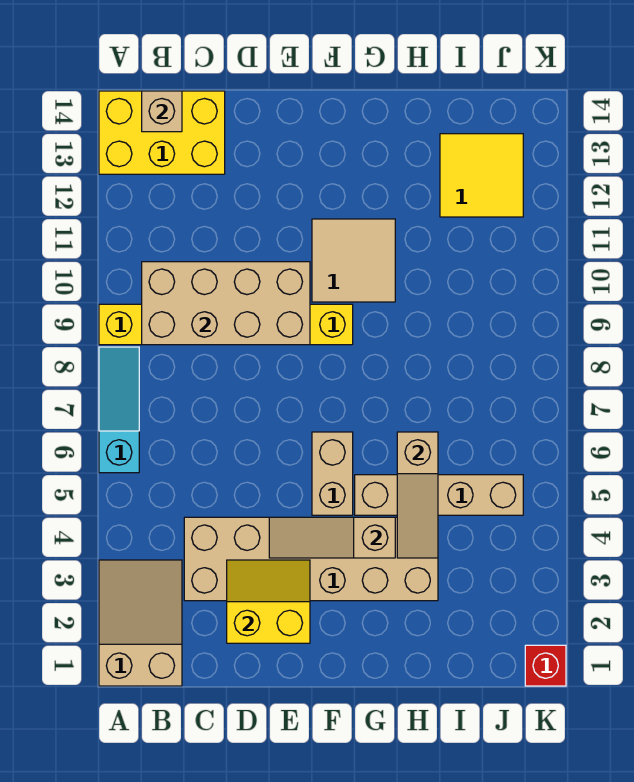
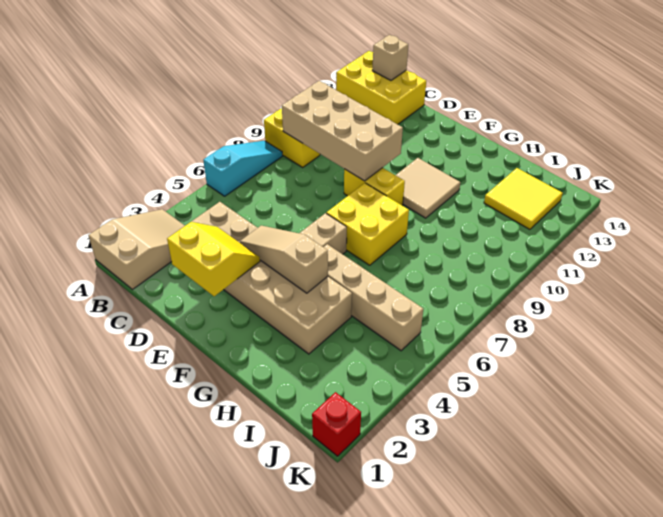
none -> yellow 2x2 brick [326,183,409,265]
tan 1x3 slope [397,432,438,558] -> none

